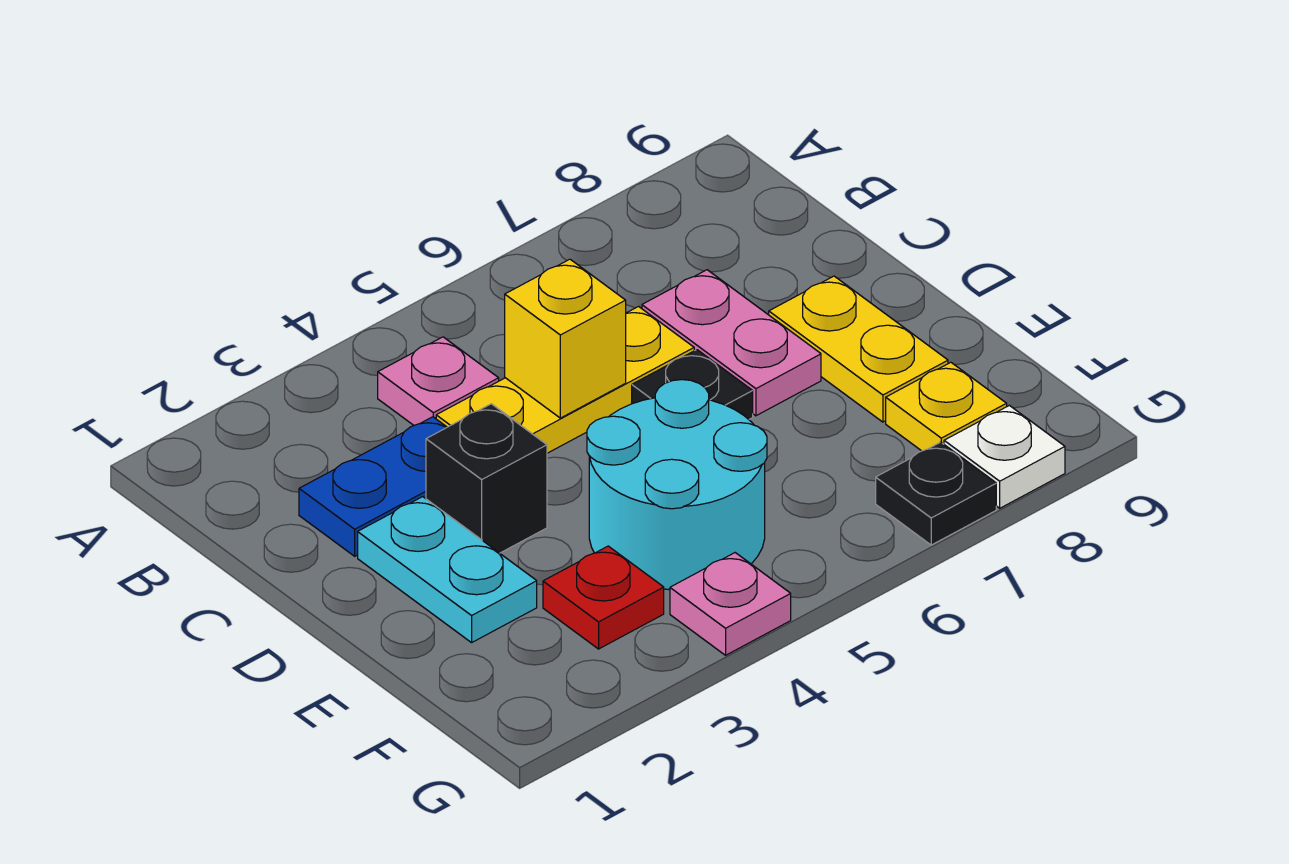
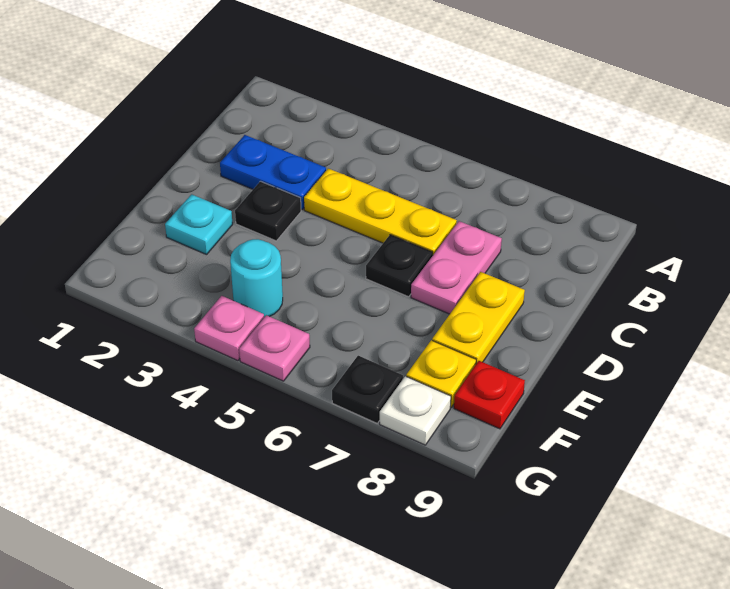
pink 1x1 plate [378,337,499,425] -> pink 1x1 plate moved to [239,315,310,381]
yellow 1x1 brick [505,259,626,418] -> none
cyan 1x2 plate [358,497,537,643] -> cyan 1x1 plate [165,194,233,255]
black 1x1 brick [426,404,547,553] -> black 1x1 plate [235,181,301,241]
cyan 2x2 round brick [587,380,767,590] -> cyan 1x1 round brick [230,239,283,317]
red 1x1 plate [543,546,664,649] -> red 1x1 plate moved to [454,361,525,429]

